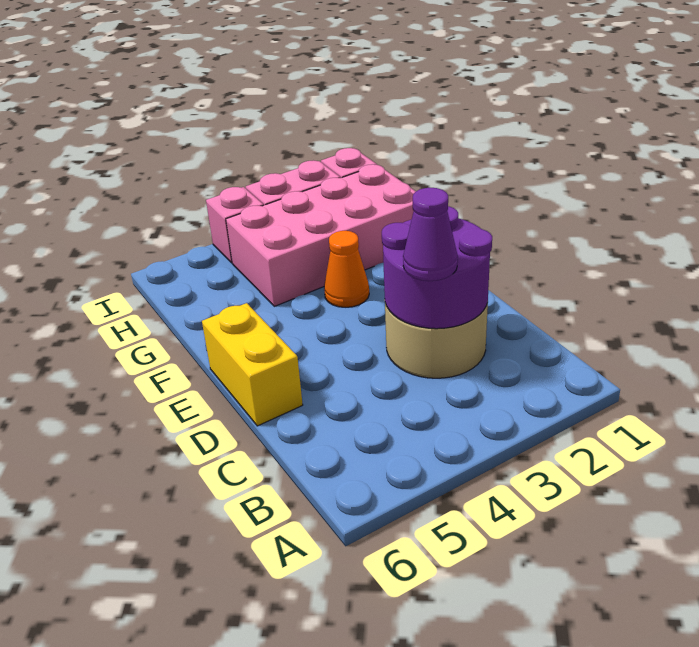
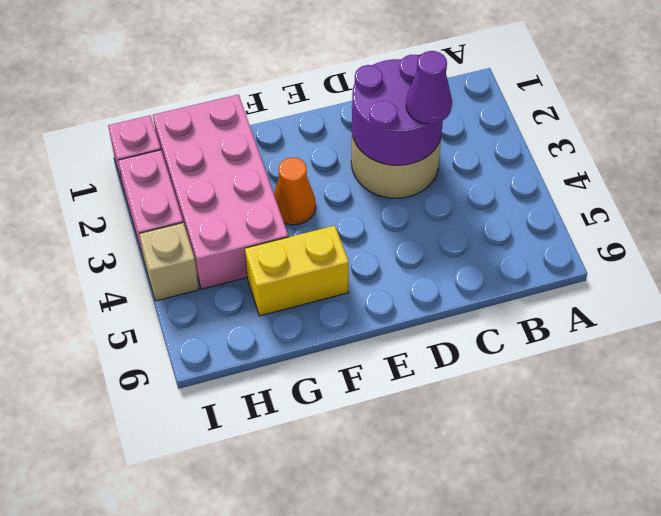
yellow 1x2 brick [202,303,303,426] -> yellow 1x2 brick moved to [245,226,349,316]
pink 1x1 brick [206,187,263,263] -> tan 1x1 brick [139,223,199,301]

